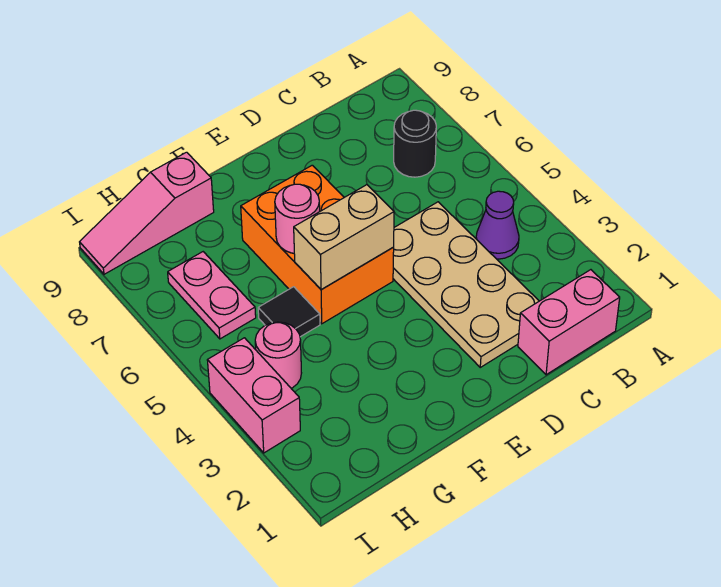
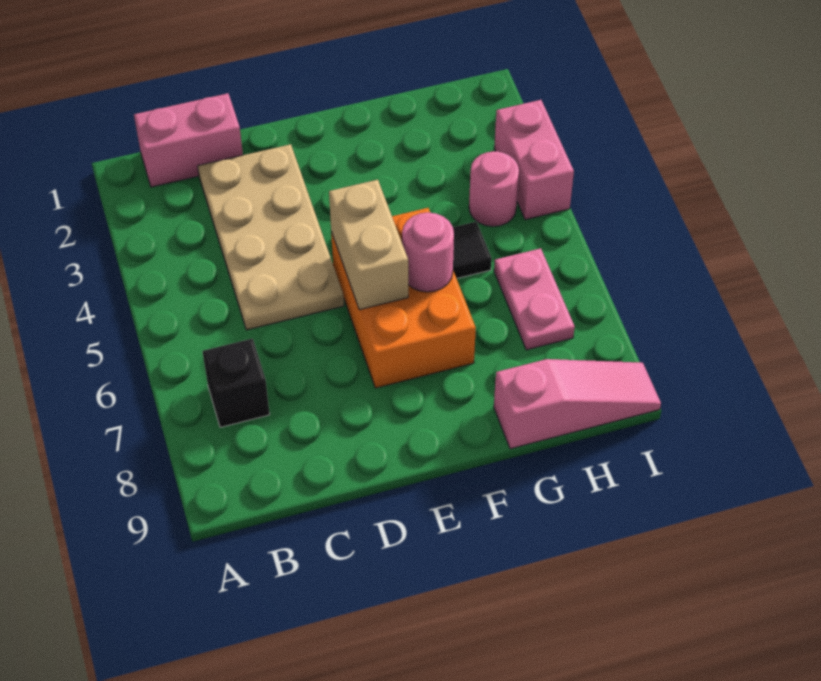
purple 1x1 cone [476,191,519,259] -> none
black 1x1 round brick [394,110,436,177] -> black 1x1 brick [202,339,270,427]
tan 1x2 brick [294,185,394,290] -> tan 1x2 brick turned to [329,180,408,310]

